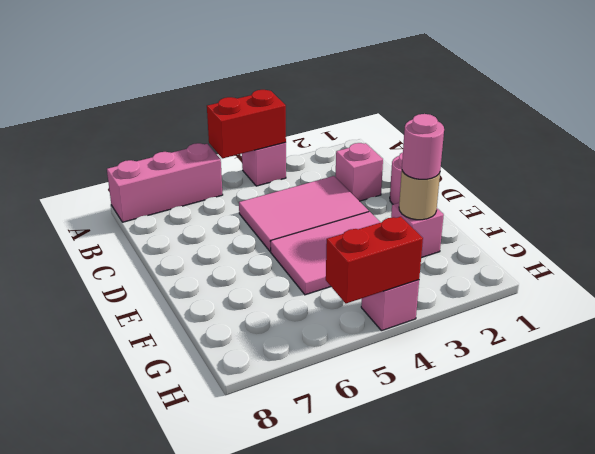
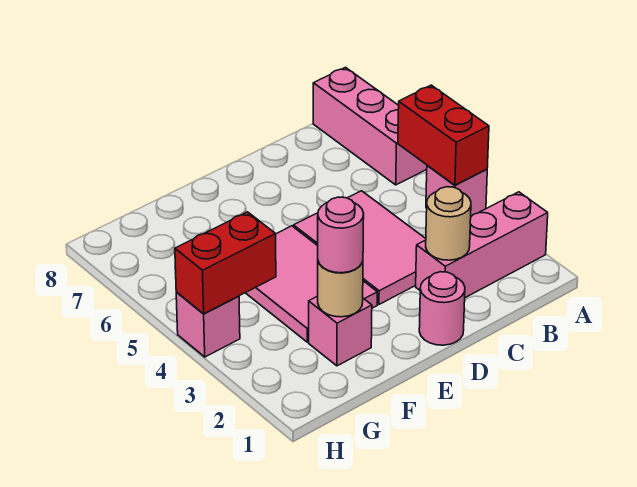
pink 1x1 brick [336,143,383,201] -> pink 1x3 brick [416,192,548,298]
none -> tan 1x1 round brick [426,187,471,260]
red 1x2 brick [326,217,423,303] -> red 1x2 brick turned to [175,212,276,314]

